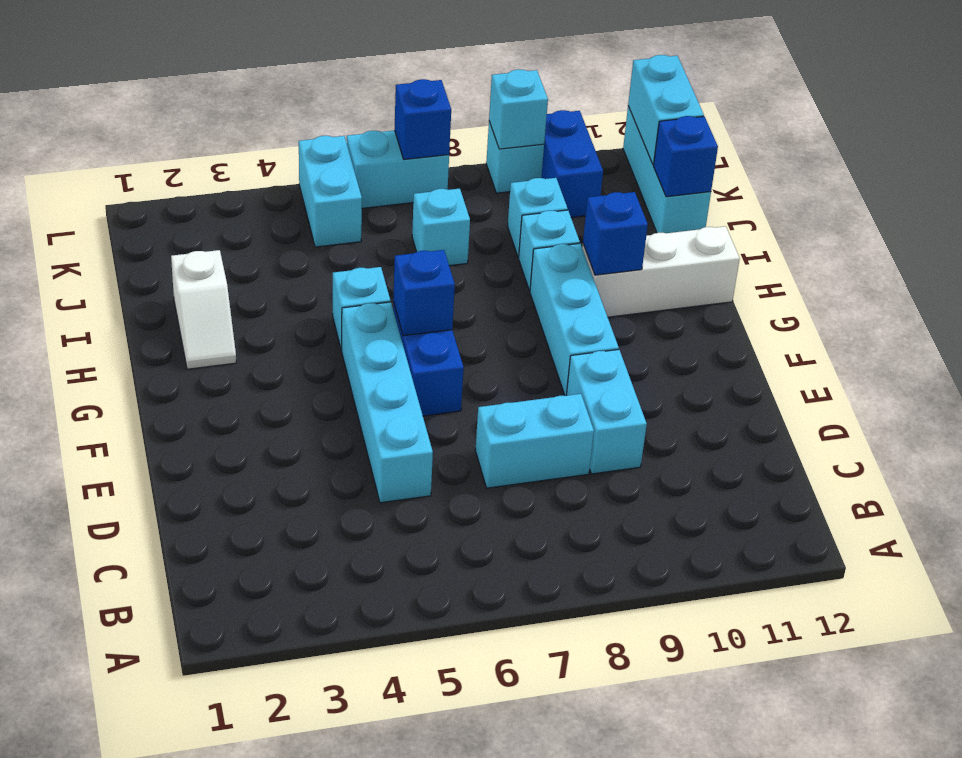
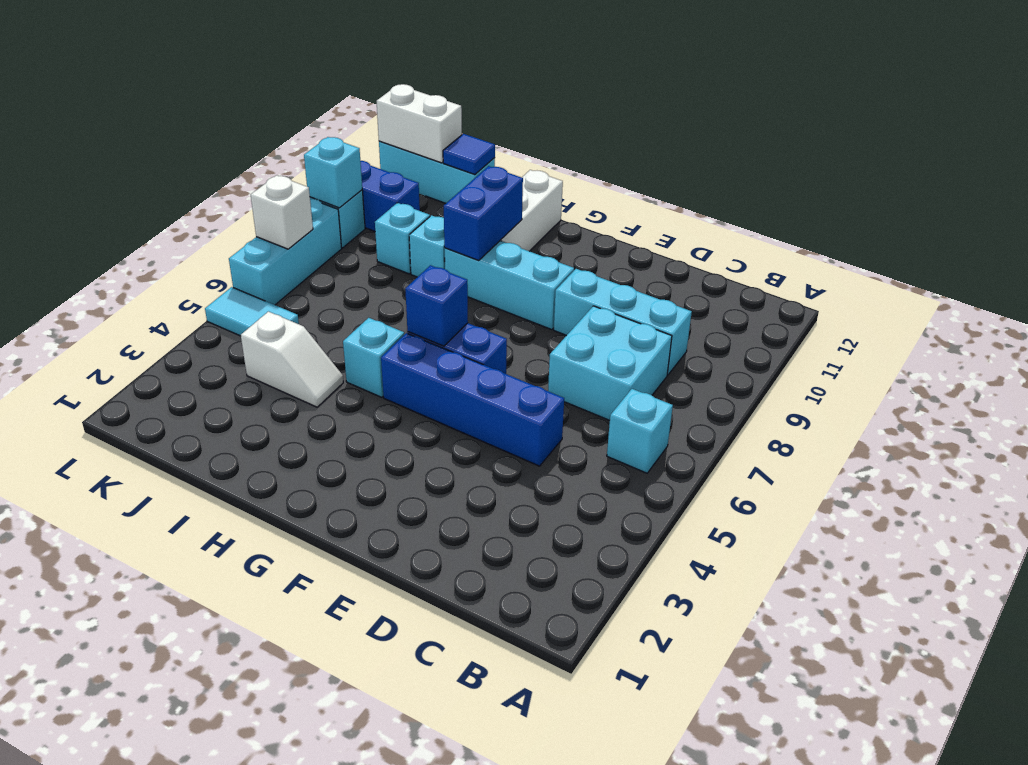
cyan 1x4 brick [342,302,433,503] -> blue 1x4 brick [381,333,564,466]
cyan 1x2 brick [475,394,594,488] -> cyan 2x2 brick [548,306,672,420]
cyan 1x2 brick [566,350,647,474] -> cyan 1x3 brick [554,269,692,375]
white 1x2 slope [171,250,236,369] -> white 1x2 slope moved to [241,312,343,407]
blue 1x1 brick [583,192,648,275] -> blue 1x2 brick [444,166,523,261]
cyan 1x1 brick [412,189,470,266] -> cyan 1x1 brick moved to [607,389,673,473]
blue 1x1 brick [653,116,718,197] -> blue 1x1 tile [443,134,495,175]
cyan 1x2 brick [299,136,362,247] -> cyan 1x2 tile [205,287,299,336]
cyan 1x2 brick [628,55,704,165] -> white 1x2 brick [377,84,462,163]
cyan 1x2 brick [347,130,449,208] -> cyan 1x3 brick [229,199,342,305]
blue 1x1 brick [395,79,451,160] -> white 1x1 brick [251,175,313,249]

